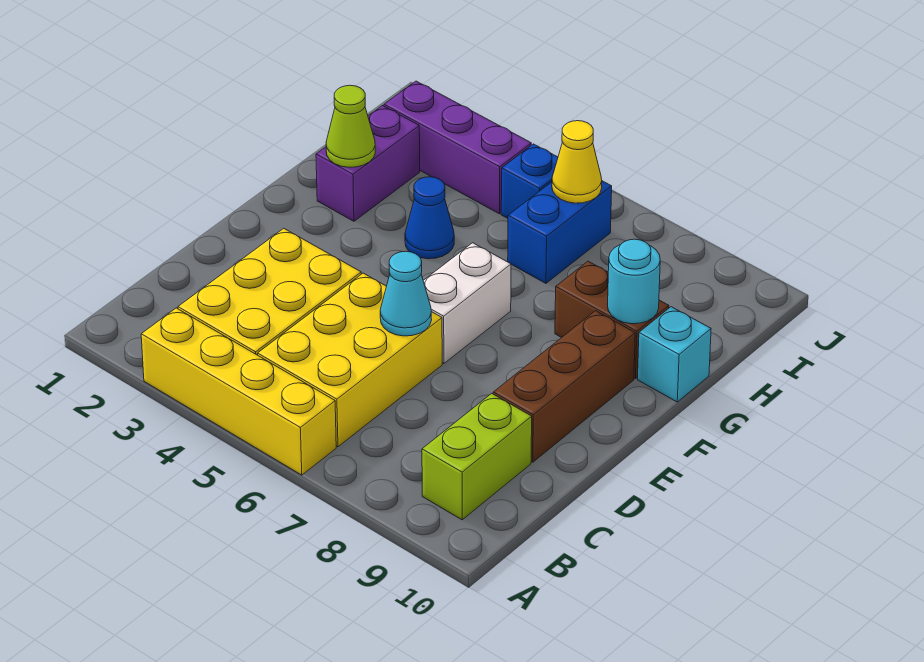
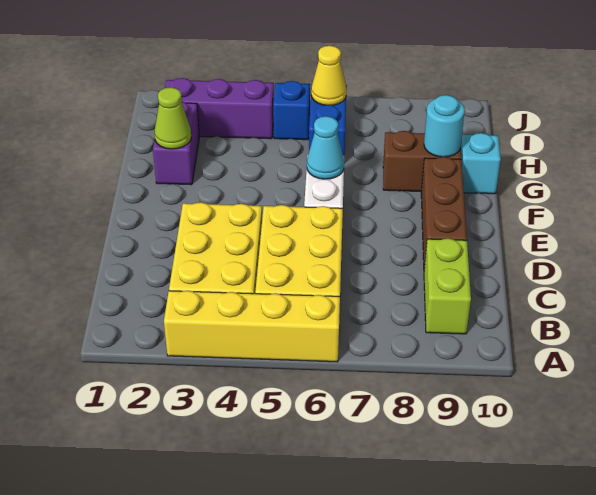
cyan 1x1 cone [380,251,432,336] -> cyan 1x1 cone moved to [307,116,344,179]
blue 1x1 cone [405,177,454,259] -> none

